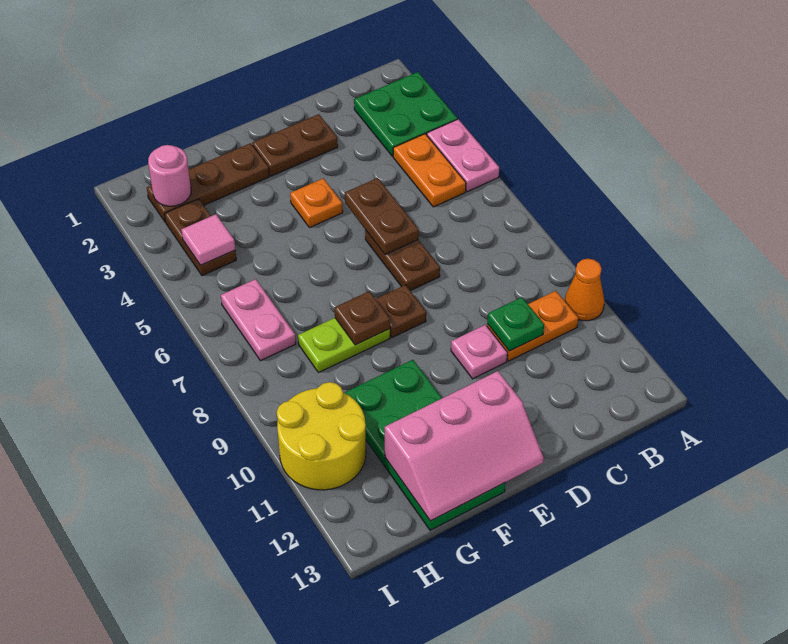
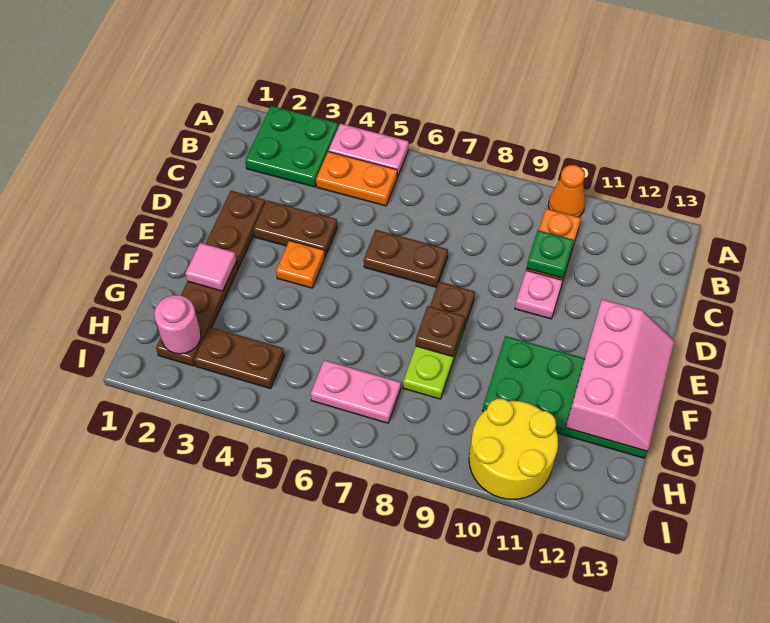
brown 1x2 plate [345,178,419,255] -> brown 1x2 plate moved to [253,200,337,256]
pink 1x1 tile [181,214,235,265] -> pink 1x1 tile moved to [185,243,237,291]

